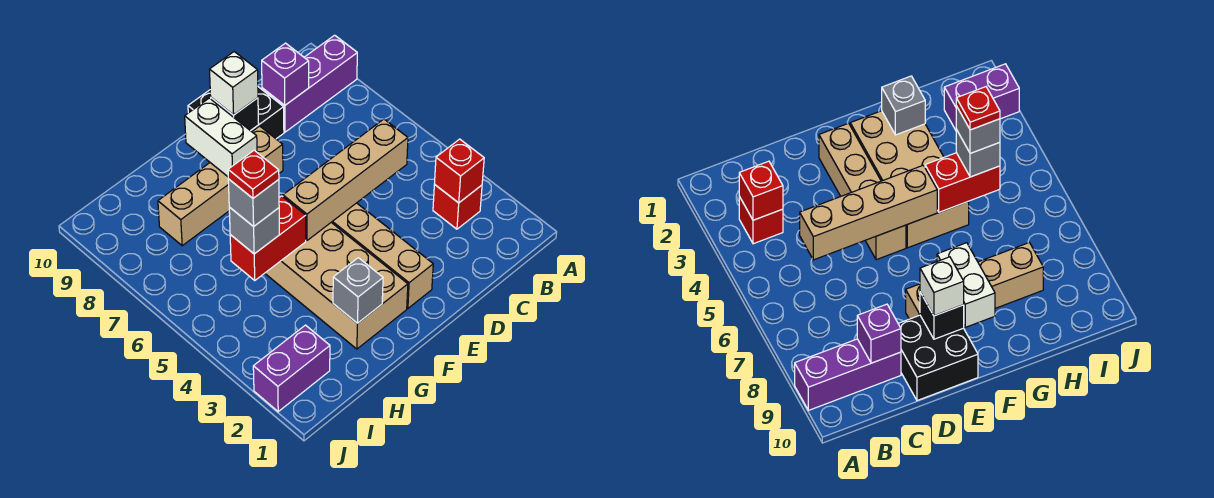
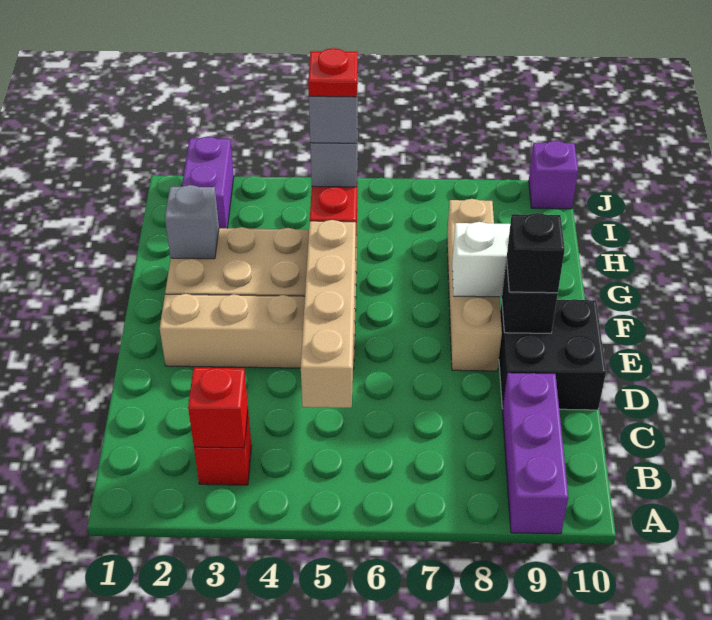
purple 1x1 brick [262,43,309,105] -> purple 1x1 brick moved to [529,141,578,209]
white 1x1 brick [209,52,258,115] -> black 1x1 brick [507,213,565,293]

